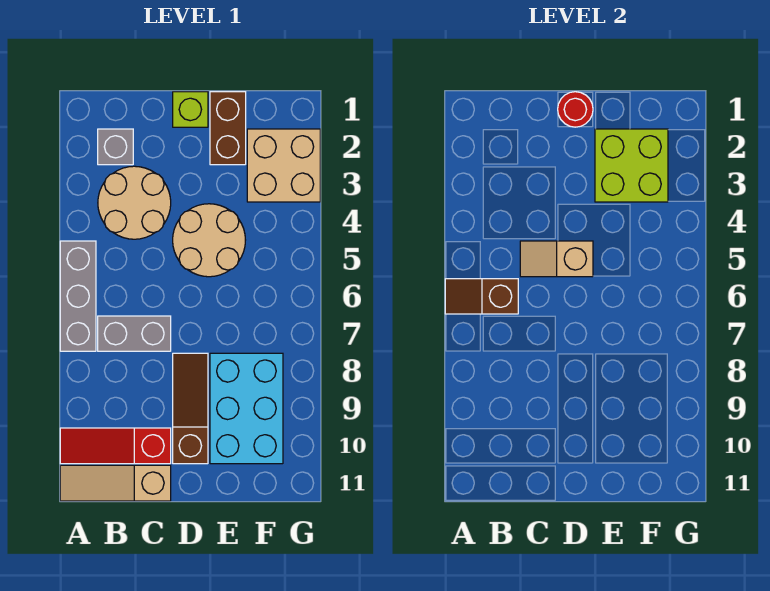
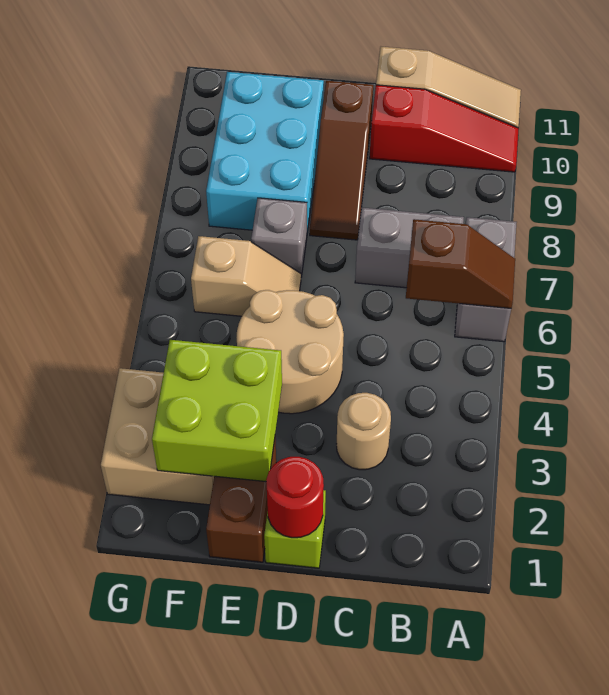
grey 1x3 brick [60,241,96,351] -> grey 1x2 brick [455,217,517,342]
grey 1x1 brick [98,129,133,165] -> grey 1x1 brick moved to [251,198,307,277]
tan 2x2 round brick [98,166,171,239] -> tan 1x1 round brick [337,393,391,470]
tan 1x2 slope [520,241,593,277] -> tan 1x2 slope moved to [191,236,301,316]

